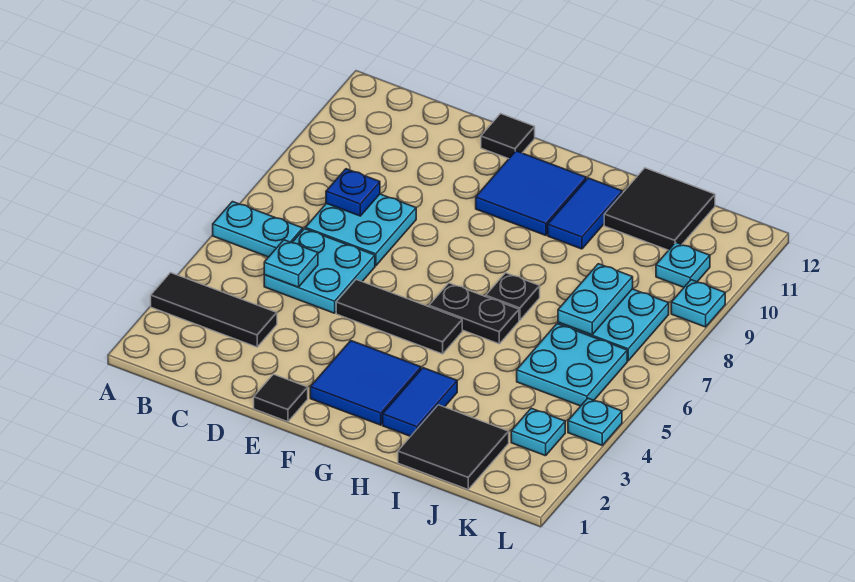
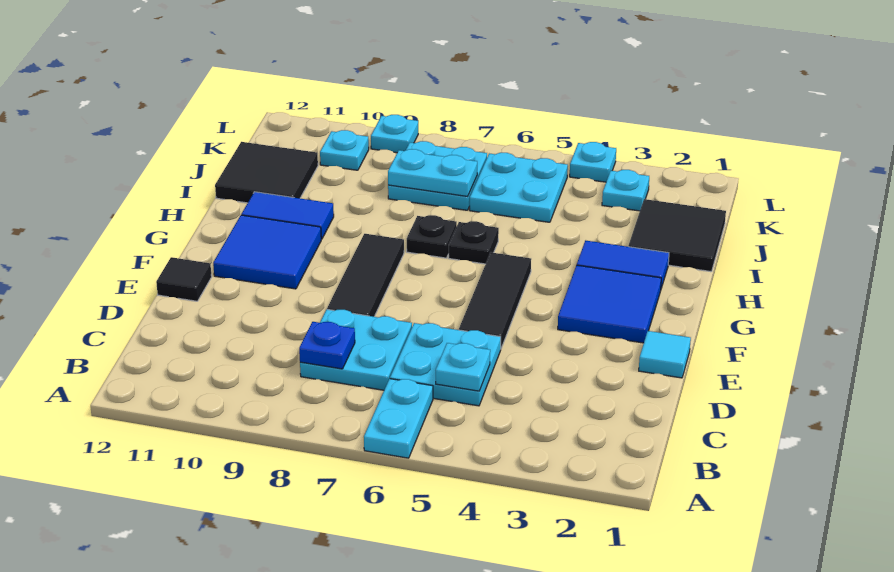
black 1x3 tile [151,273,277,347] -> black 1x3 tile moved to [327,234,404,317]
black 1x1 tile [254,374,308,422] -> cyan 1x1 tile [639,331,691,378]
black 1x2 plate [429,283,519,344] -> black 1x1 plate [449,221,499,264]

